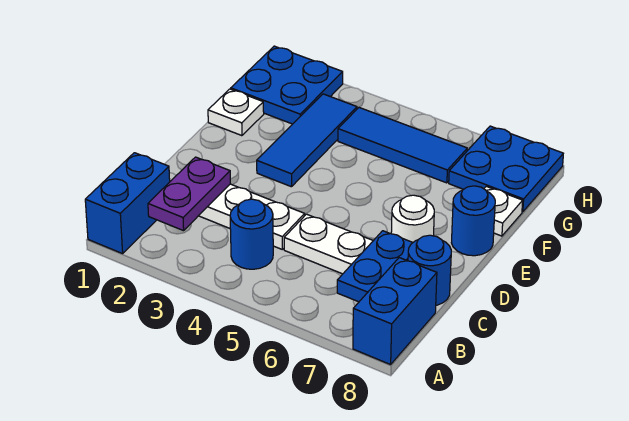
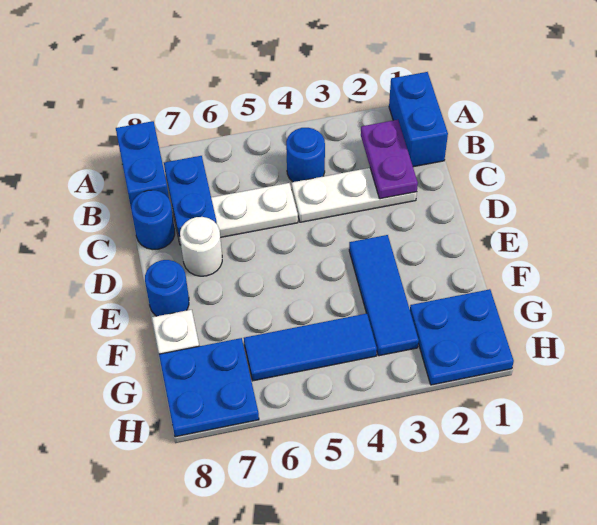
white 1x1 plate [208,89,264,136] -> none

